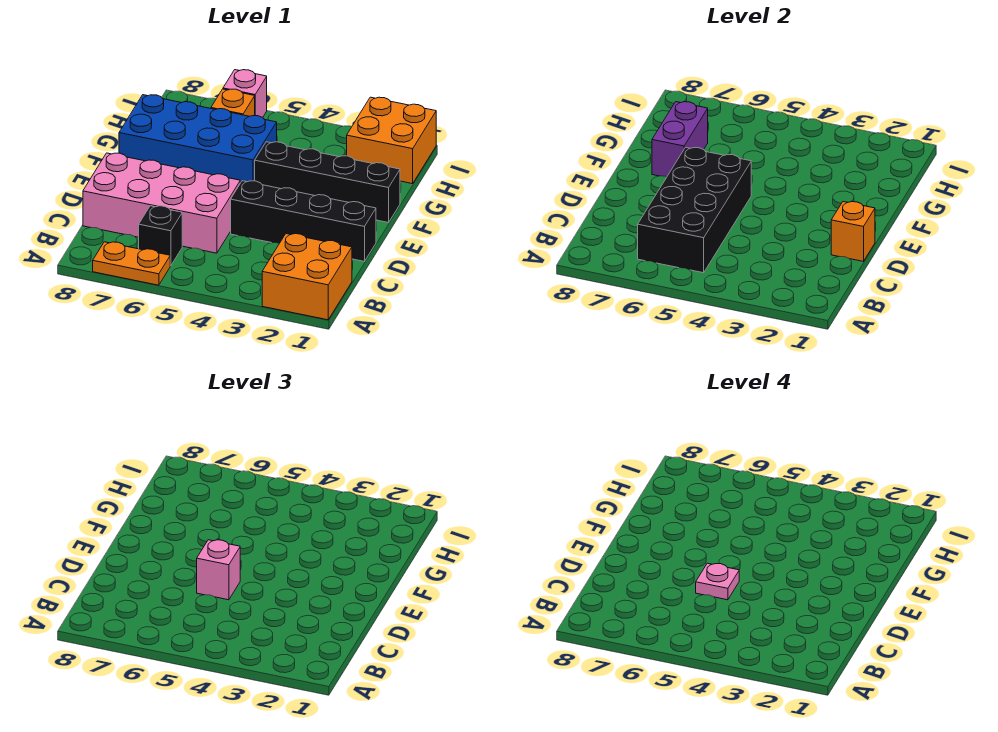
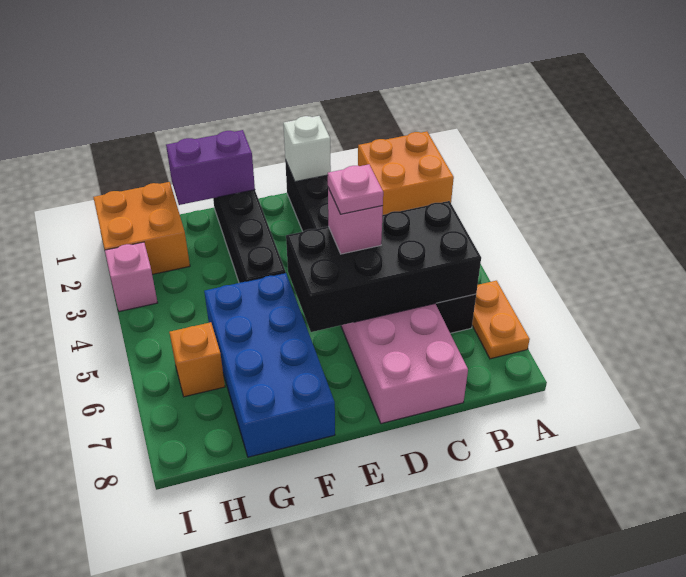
orange 1x1 brick [831,202,875,261] -> white 1x1 brick [283,116,331,182]
purple 1x2 brick [652,102,708,177] -> purple 1x2 brick moved to [166,130,255,205]
pink 1x1 brick [223,70,267,117] -> pink 1x1 brick moved to [105,242,158,312]

